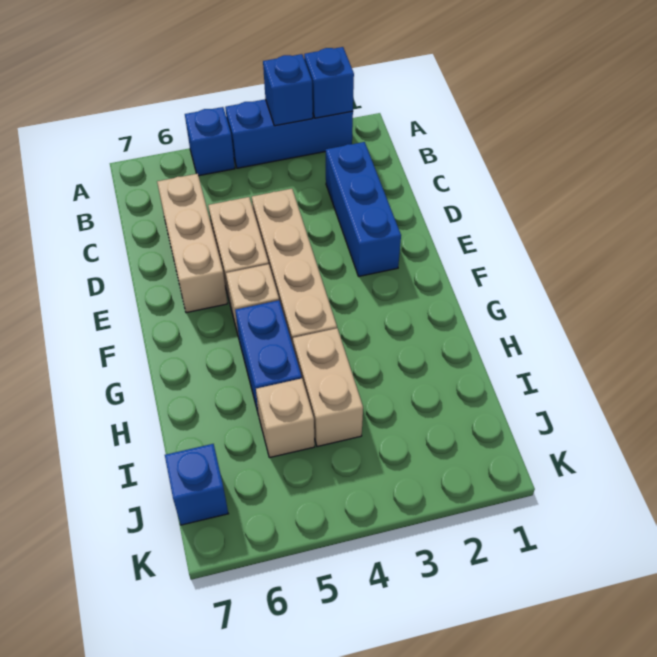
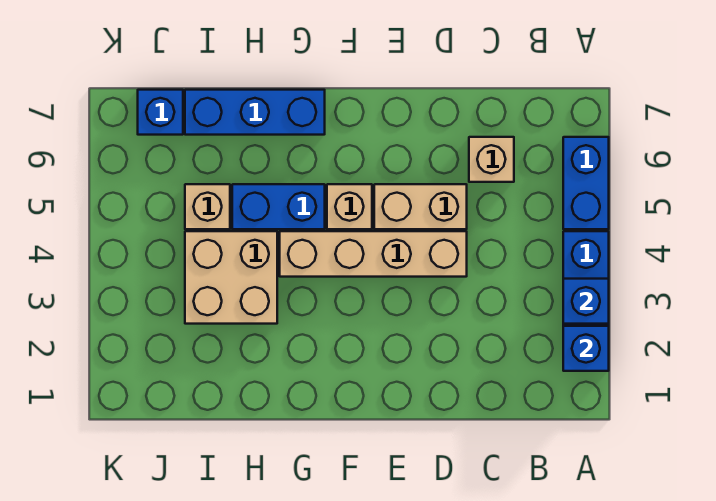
blue 1x1 brick [185,107,235,176] -> blue 1x2 brick [563,137,609,229]
blue 1x3 brick [326,142,401,276] -> blue 1x3 brick moved to [185,90,325,135]
tan 1x3 brick [157,174,228,313] -> tan 1x1 brick [469,137,514,182]
tan 1x2 brick [293,328,363,447] -> tan 2x2 brick [185,231,277,324]

